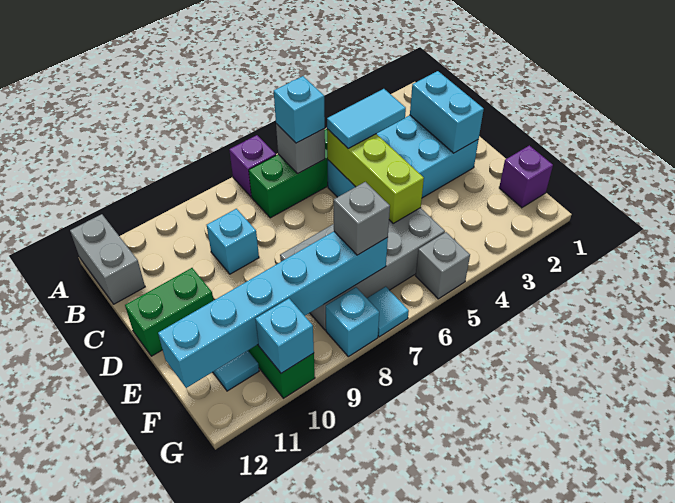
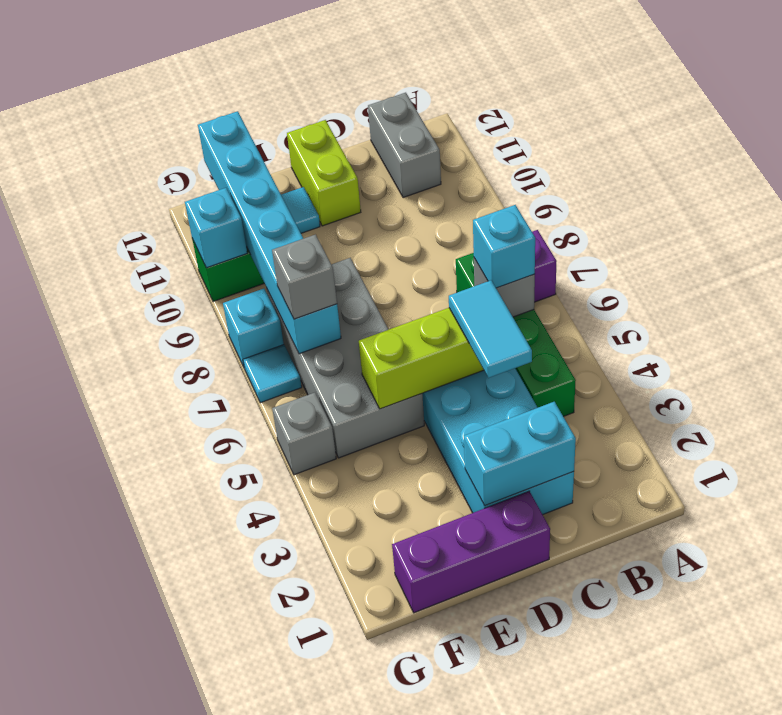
grey 1x2 brick [70,214,145,304] -> grey 1x2 brick turned to [368,93,441,198]
cyan 1x1 brick [207,209,259,274] -> none
green 1x2 brick [125,268,213,356] -> lime 1x2 brick [287,120,361,226]
purple 1x1 brick [499,145,553,208] -> purple 1x3 brick [392,491,550,613]

